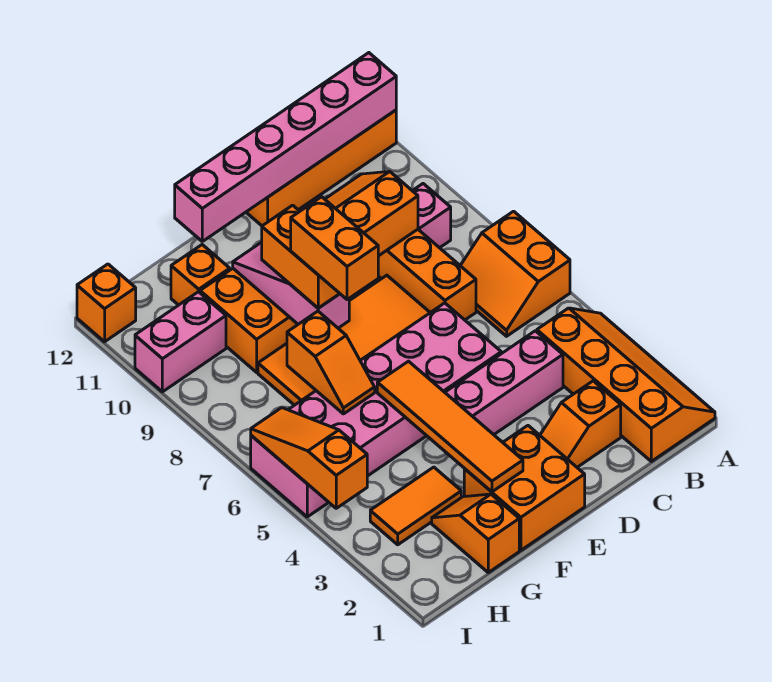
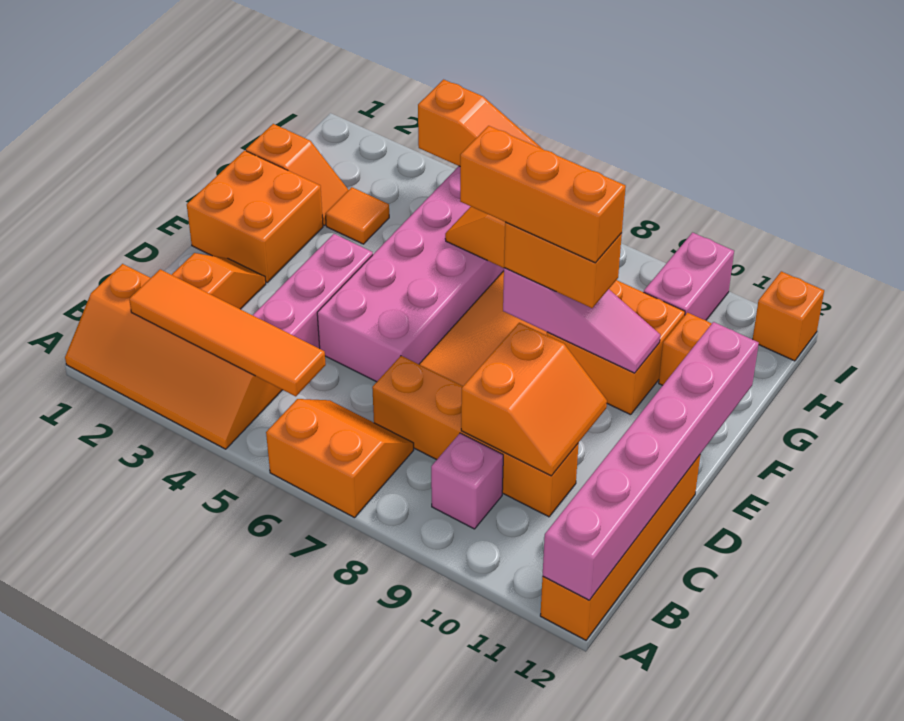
orange 1x4 tile [377,361,523,492] -> orange 1x4 tile moved to [129,269,326,396]
orange 1x2 brick [291,197,378,300] -> orange 1x3 brick [460,126,626,263]
orange 1x2 tile [370,467,461,545] -> orange 1x1 tile [325,187,389,244]

